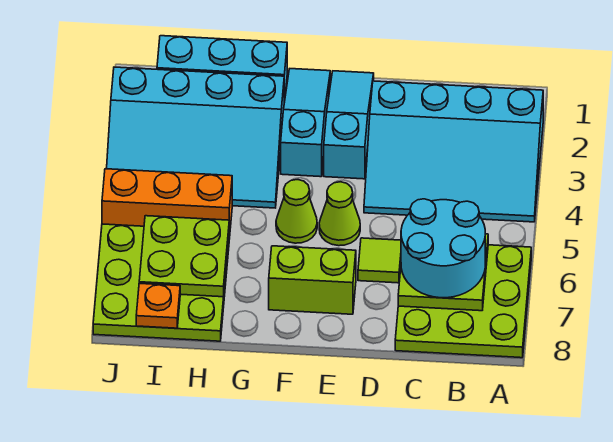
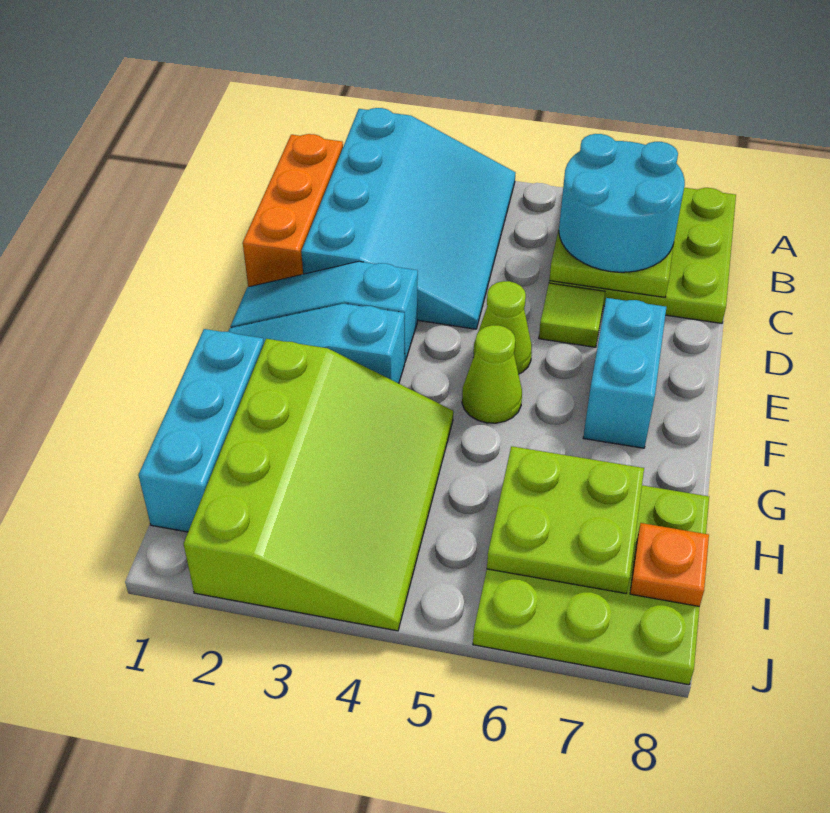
lime 1x2 brick [269,246,356,314] -> cyan 1x2 brick [583,298,666,448]
cyan 3x4 slope [107,67,284,208] -> lime 3x4 slope [184,339,453,631]
orange 1x3 brick [102,169,232,239] -> orange 1x3 brick moved to [243,134,343,287]

